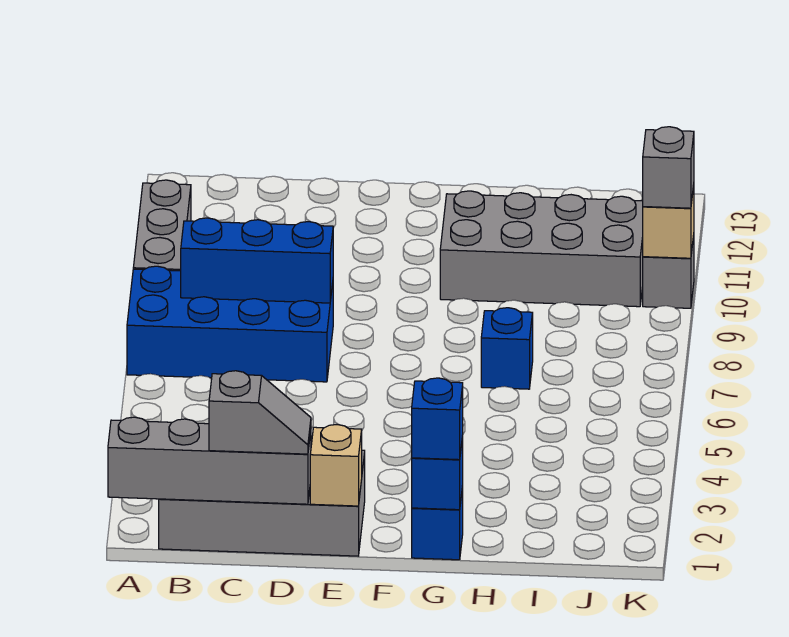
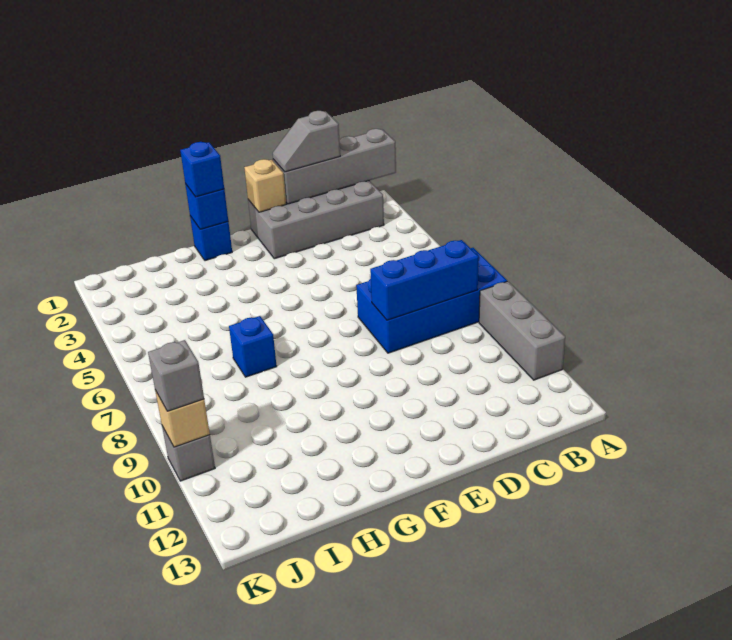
grey 2x4 brick [440,191,643,307] -> none

